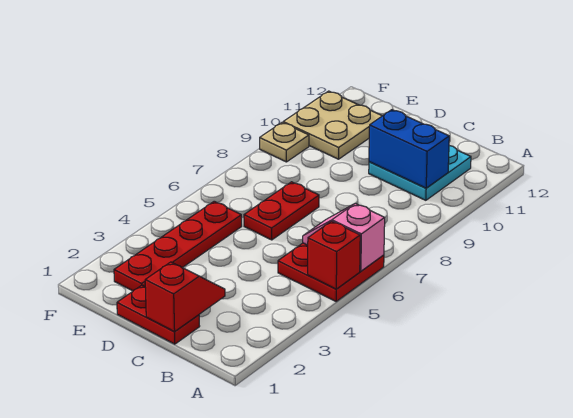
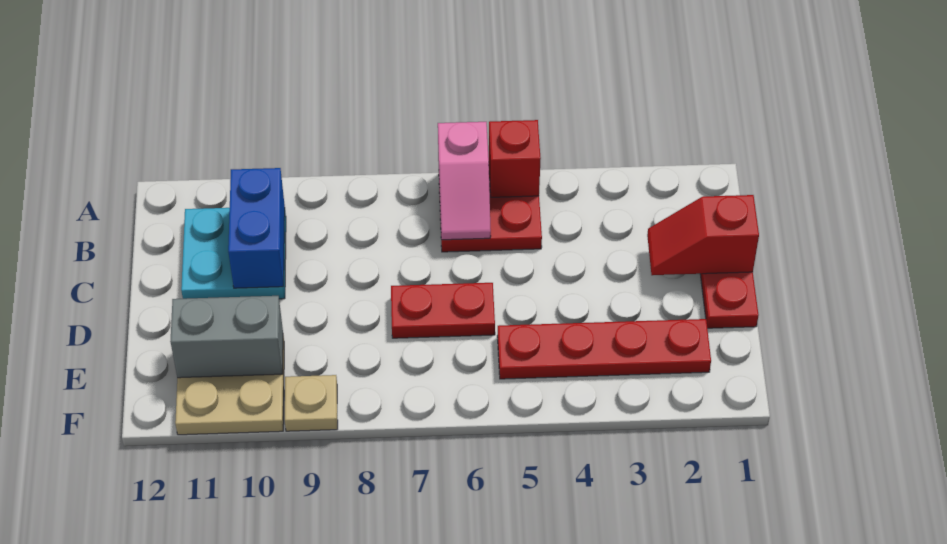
none -> grey 1x2 brick [170,296,283,378]

